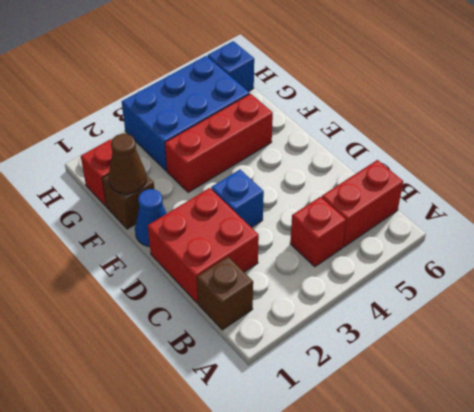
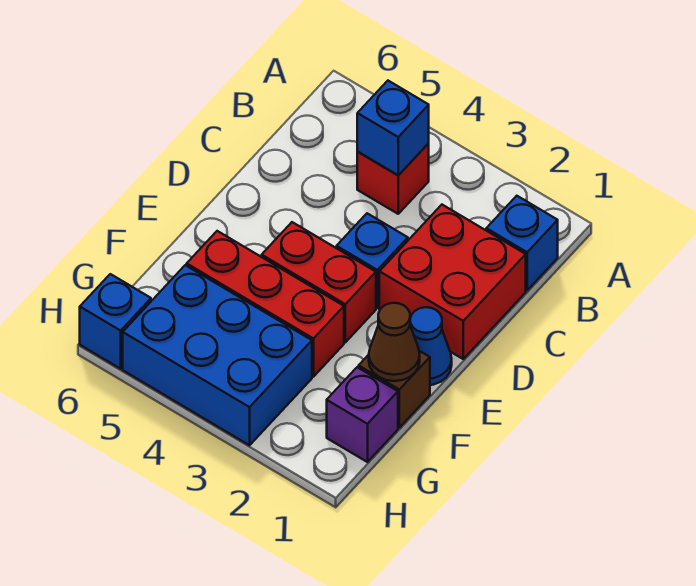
brown 1x1 brick [197,257,253,330] -> blue 1x1 brick [486,196,558,290]
none -> blue 1x1 brick [357,81,429,175]
red 1x2 brick [322,160,403,247] -> red 1x2 brick moved to [262,222,376,342]
red 1x1 brick [81,139,112,206] -> purple 1x1 brick [327,367,398,462]

